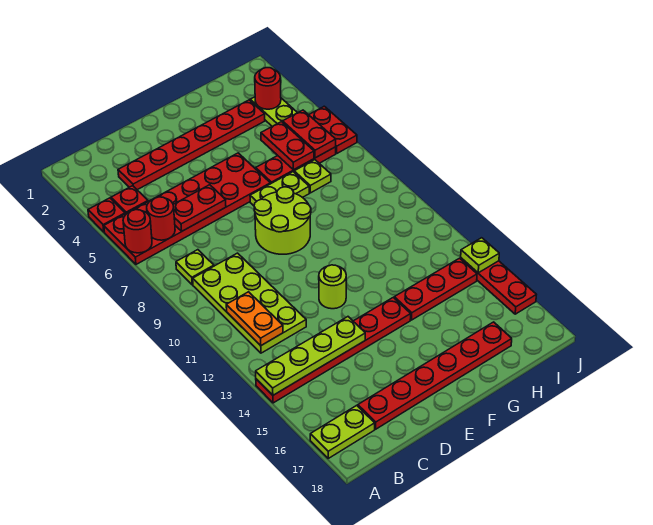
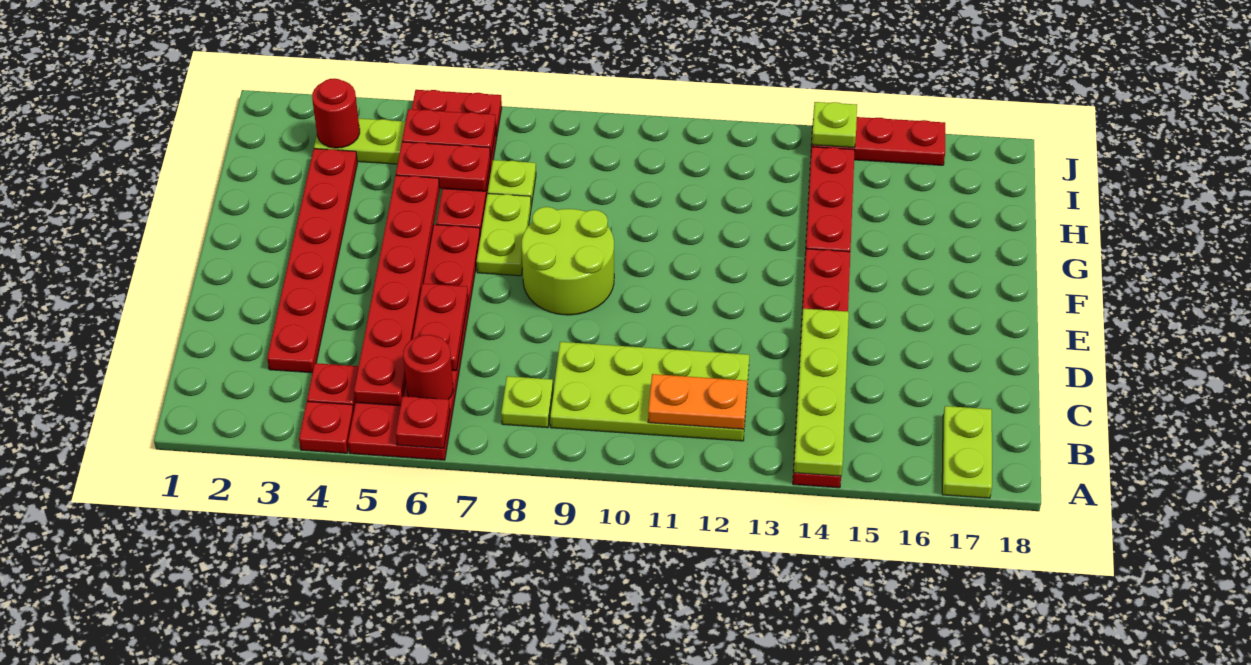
red 1x1 round brick [123,210,152,253] -> red 1x1 plate [396,396,450,448]
red 1x6 plate [358,322,512,429] -> red 1x6 plate moved to [354,175,440,406]
lime 1x1 round brick [319,265,346,309] -> none

